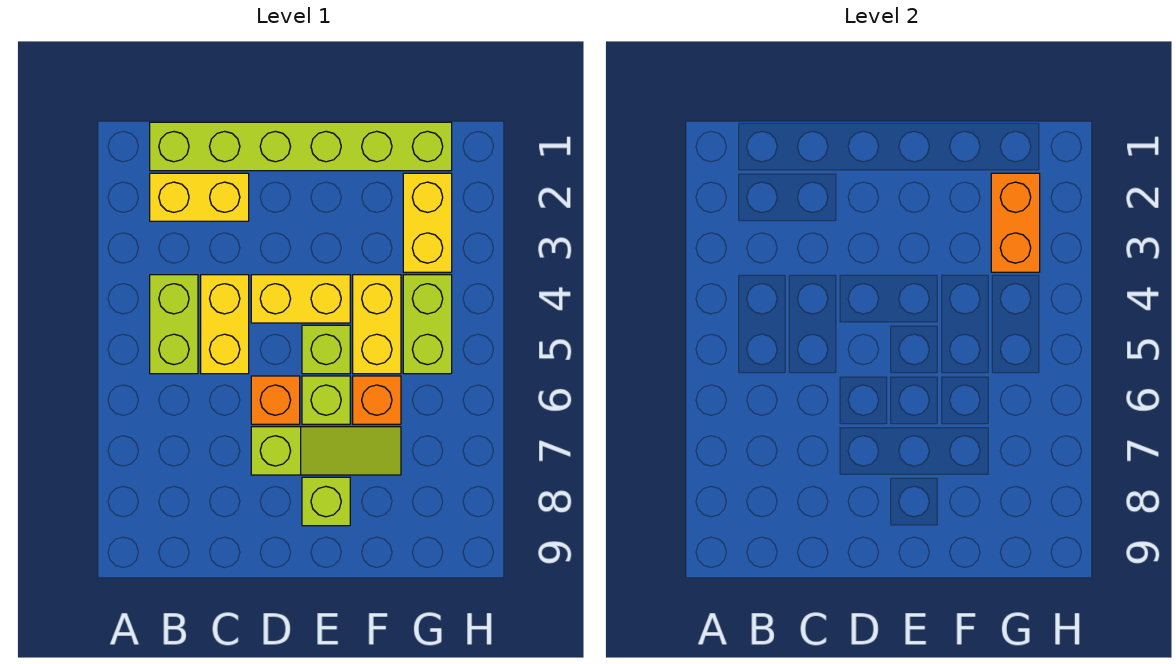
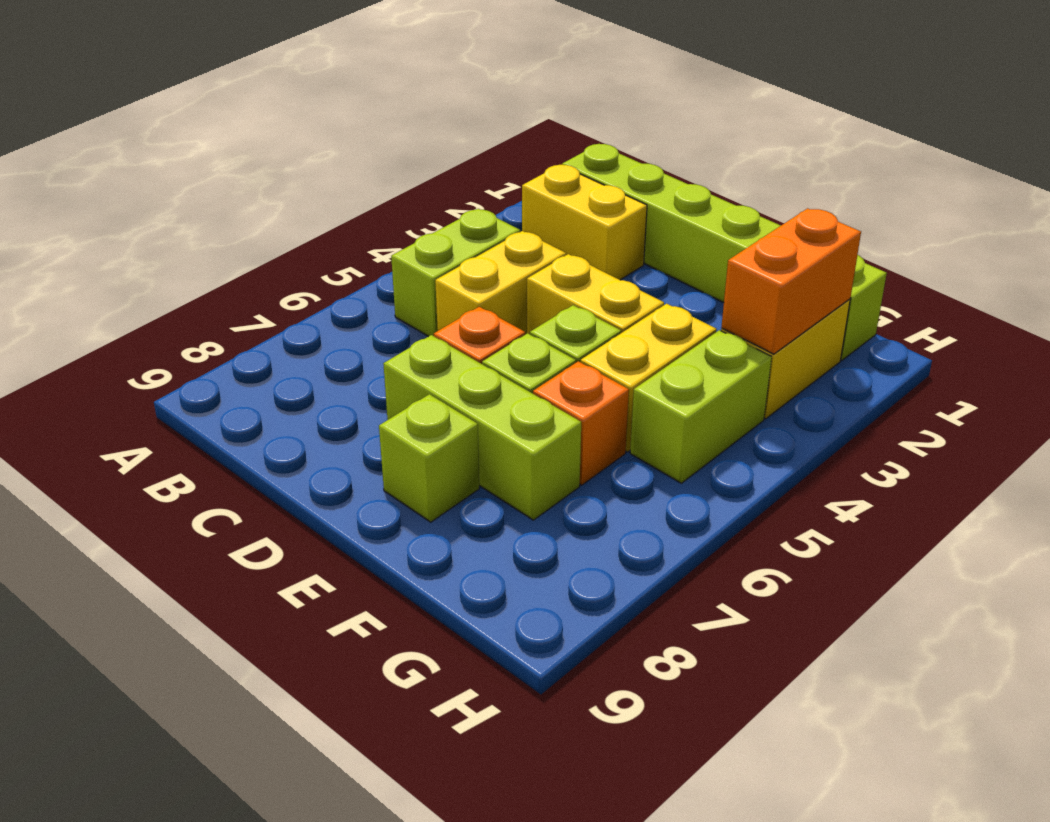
lime 1x3 slope [251,427,401,475] -> lime 1x3 brick [383,335,581,520]

